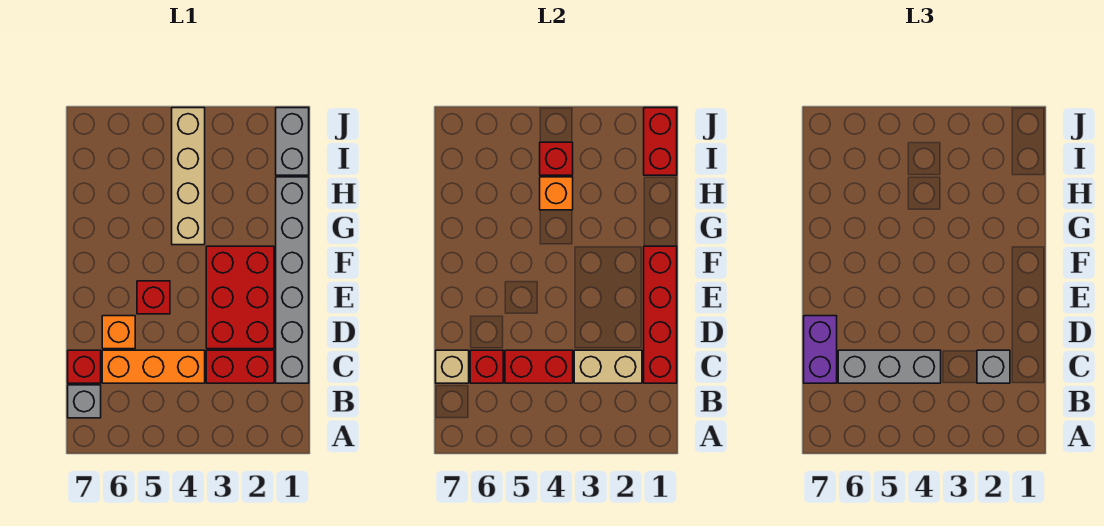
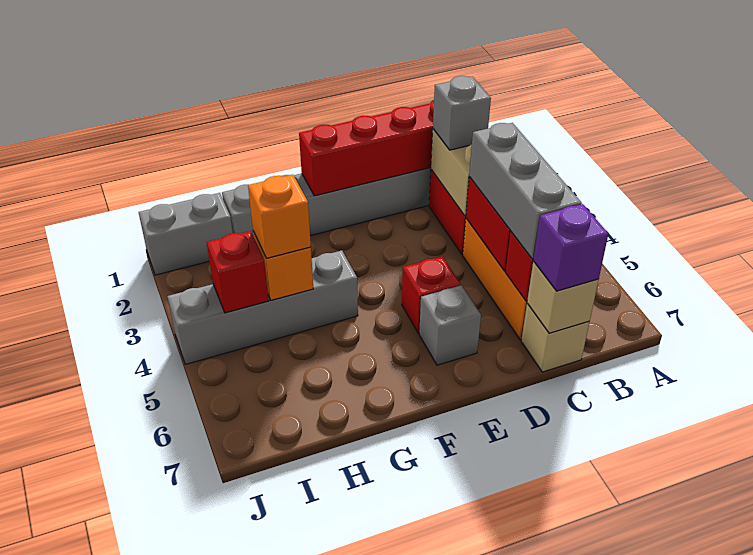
grey 1x1 brick [68,385,101,418] -> grey 1x1 brick moved to [419,285,481,365]
red 1x1 brick [68,350,101,383] -> tan 1x1 brick [521,303,589,372]
purple 1x2 brick [804,316,837,383] -> purple 1x1 brick [533,204,608,291]
red 2x3 brick [206,246,274,349] -> none
orange 1x1 brick [102,316,135,349] -> orange 1x1 brick moved to [248,175,311,258]
tan 1x4 brick [172,108,205,245] -> grey 1x4 brick [167,250,358,364]
red 1x2 brick [644,108,677,175] -> none

